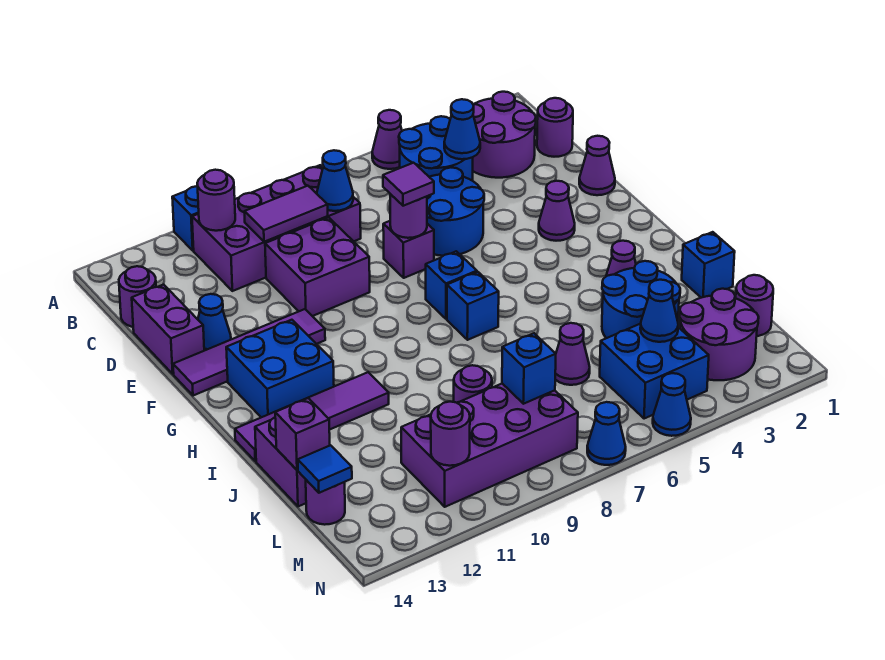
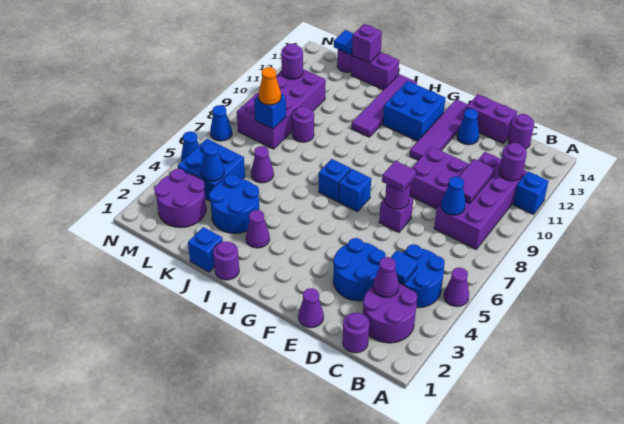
blue 1x1 cone [444,99,480,159] -> blue 1x1 tile [390,250,418,284]
blue 2x2 round brick [427,168,484,256] -> blue 2x2 round brick moved to [333,238,386,301]
purple 1x1 cone [539,181,575,241] -> purple 1x1 cone moved to [373,257,399,297]
purple 1x1 round brick [736,275,773,336] -> purple 1x1 round brick moved to [213,241,239,280]
none -> orange 1x1 cone [258,67,281,105]

